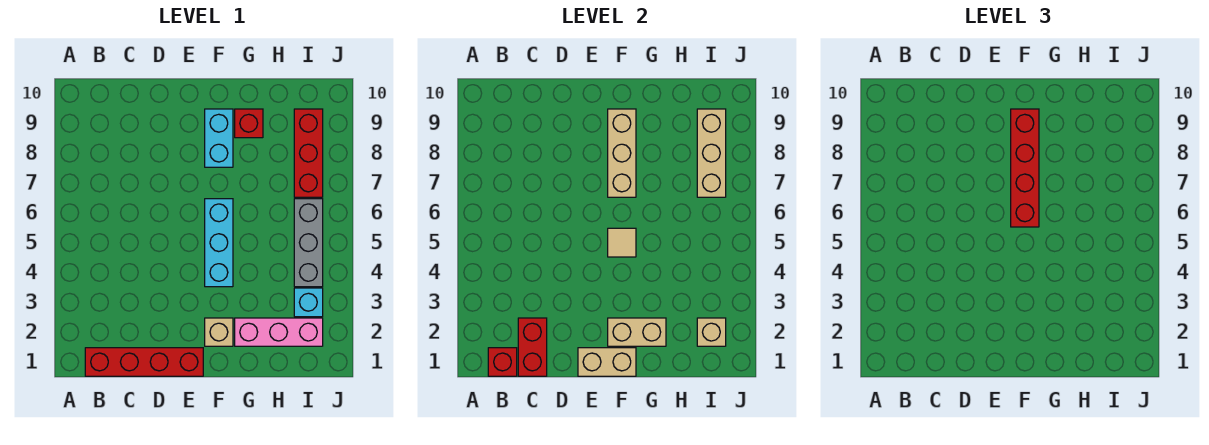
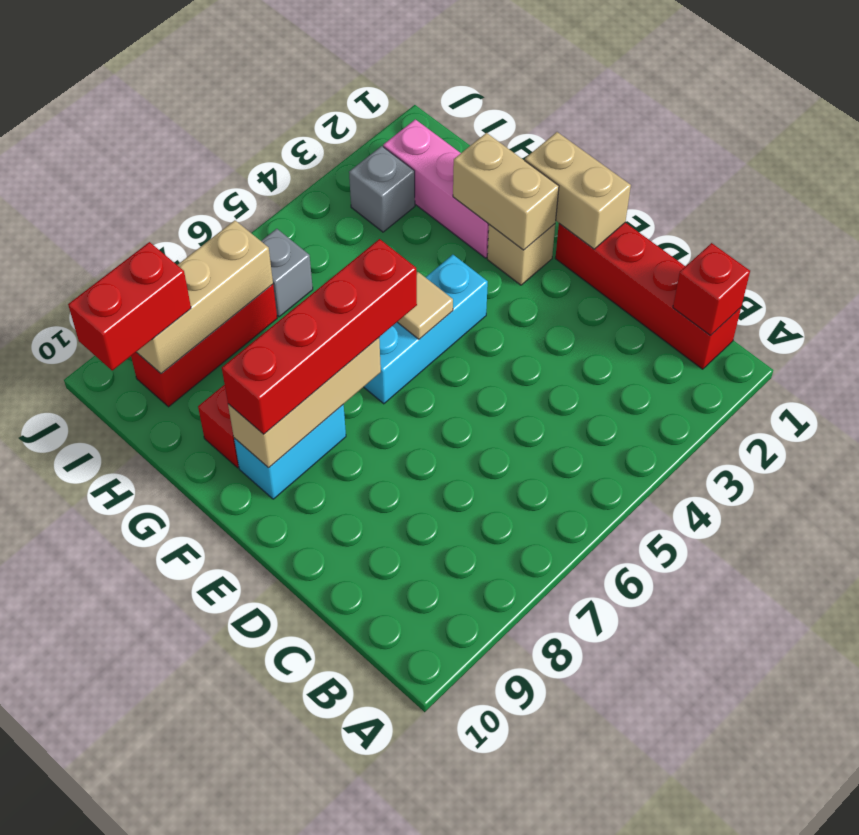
red 1x2 brick [518,318,547,376] -> red 1x2 brick moved to [68,242,191,371]
tan 1x1 brick [697,318,726,346] -> none
cyan 1x1 brick [294,288,323,317] -> grey 1x1 brick [349,146,415,232]
grey 1x3 brick [294,199,323,287] -> grey 1x1 brick [261,229,313,317]

